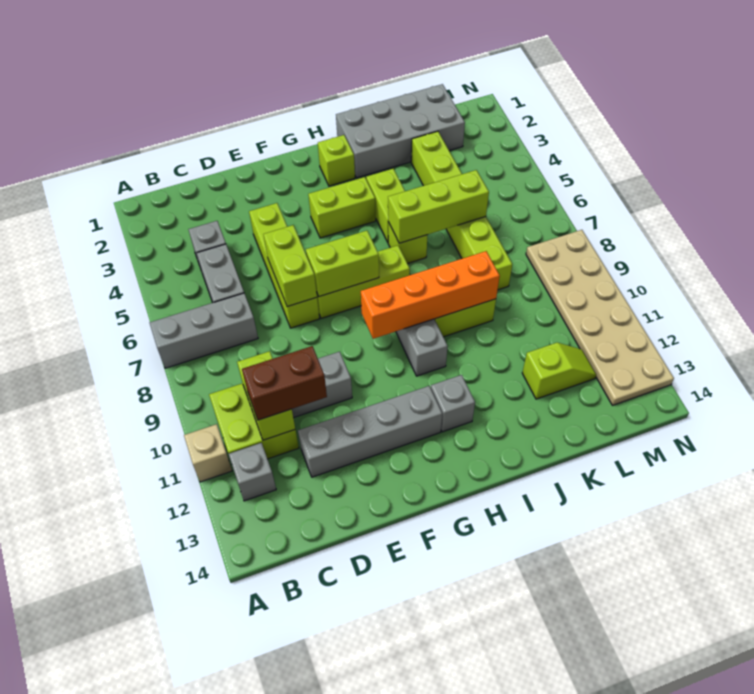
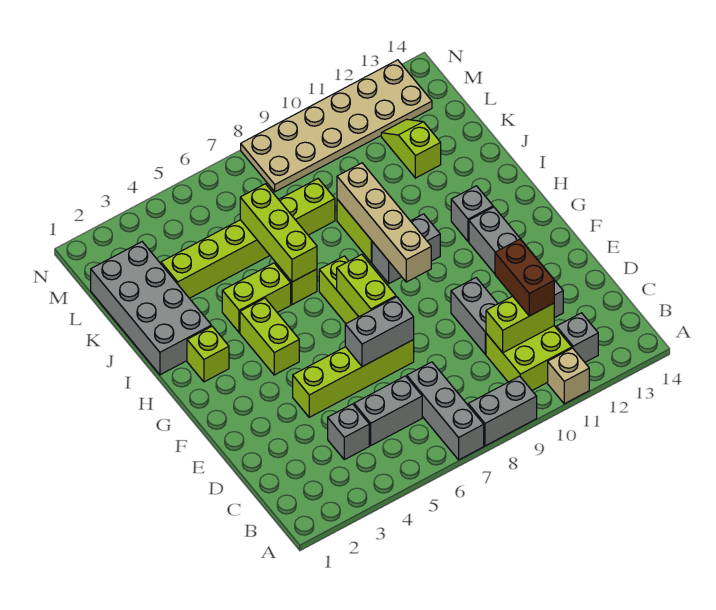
none -> grey 1x2 brick [468,376,537,446]
lime 1x2 brick [263,225,317,307] -> grey 1x2 brick [345,297,414,367]
orange 1x4 brick [361,251,500,339] -> tan 1x4 brick [337,163,431,282]

